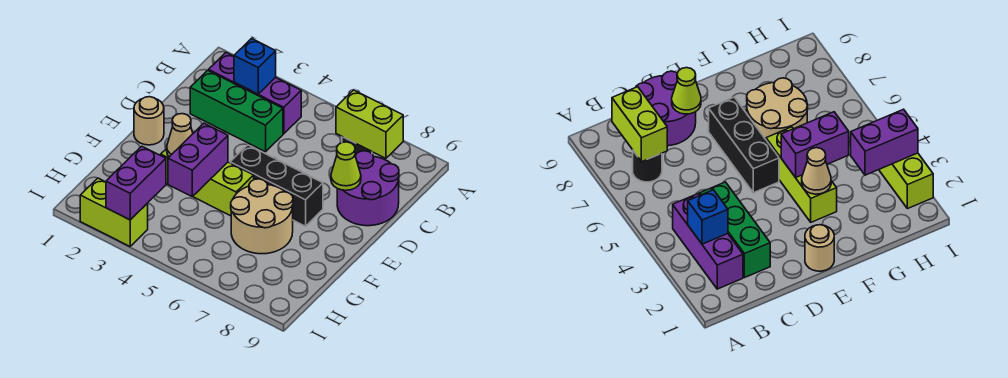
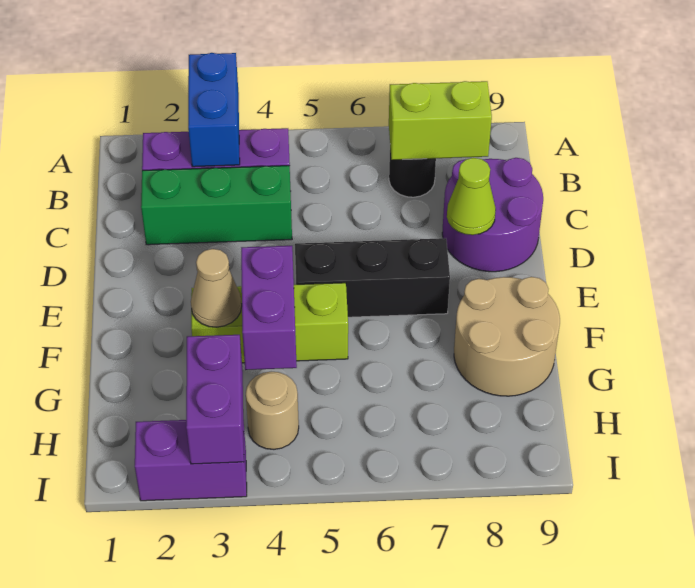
blue 1x1 brick [234,39,276,94] -> blue 1x2 brick [188,53,240,167]
tan 1x1 round brick [134,97,164,145] -> tan 1x1 round brick moved to [246,372,299,449]
tan 2x2 round brick [231,179,293,254] -> tan 2x2 round brick moved to [454,277,560,396]
lime 1x2 brick [80,178,148,246] -> purple 1x2 brick [135,420,247,501]

